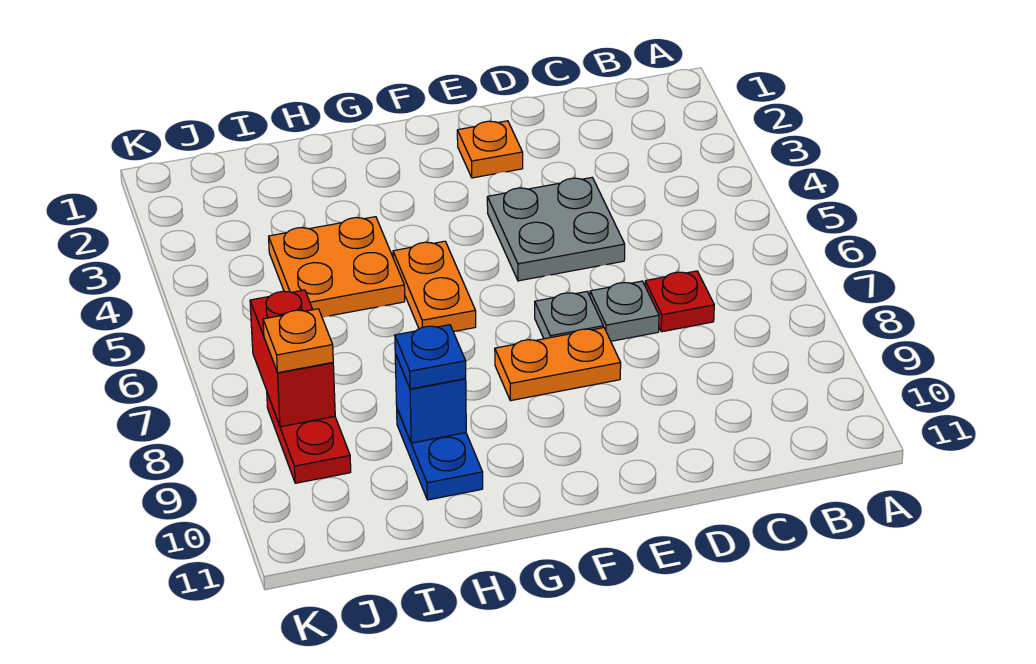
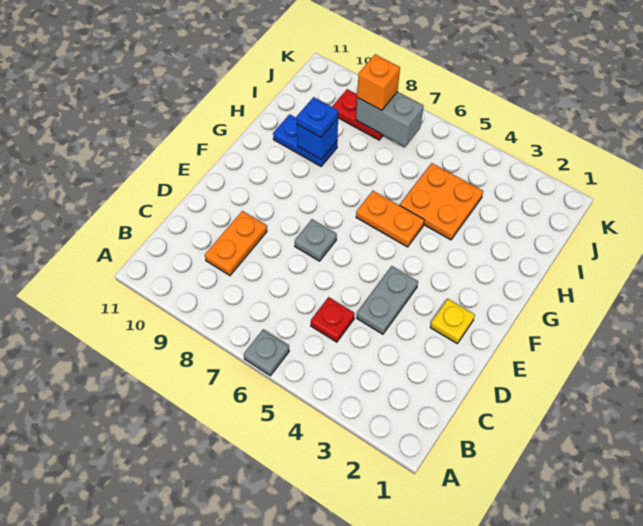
red 1x1 plate [645,271,714,332] -> red 1x1 plate moved to [311,297,355,342]
grey 2x2 plate [487,178,625,281] -> grey 1x2 plate [357,266,418,334]
grey 1x1 plate [590,281,659,341] -> grey 1x1 plate moved to [244,330,289,376]
orange 1x1 plate [457,121,523,178] -> yellow 1x1 plate [430,299,475,344]
orange 1x2 plate [495,328,621,401] -> orange 1x2 plate moved to [205,211,267,276]
red 1x2 brick [250,290,335,427] -> grey 1x2 brick [356,92,424,147]
orange 1x1 plate [263,309,333,373] -> orange 1x1 brick [357,54,400,111]

